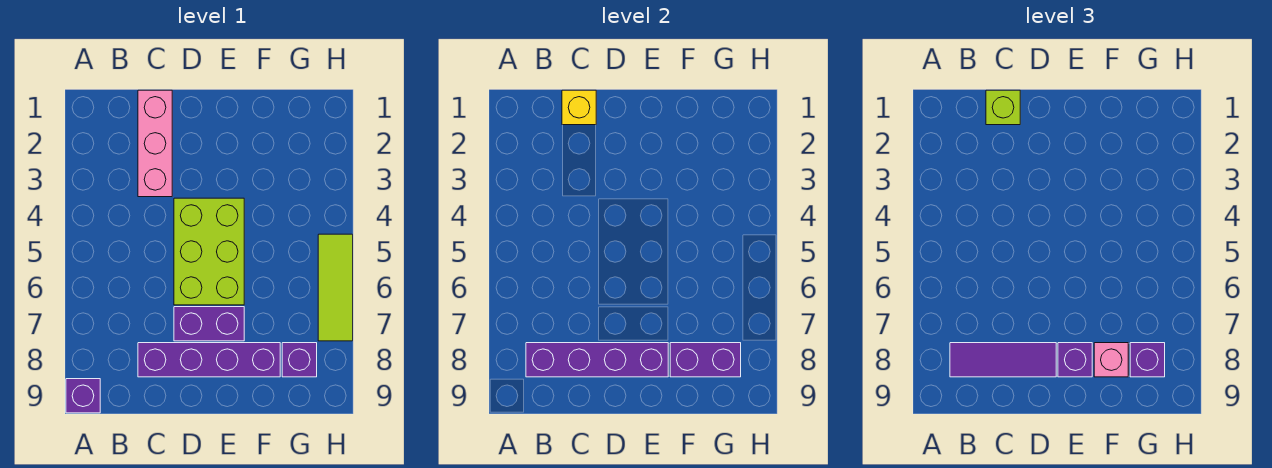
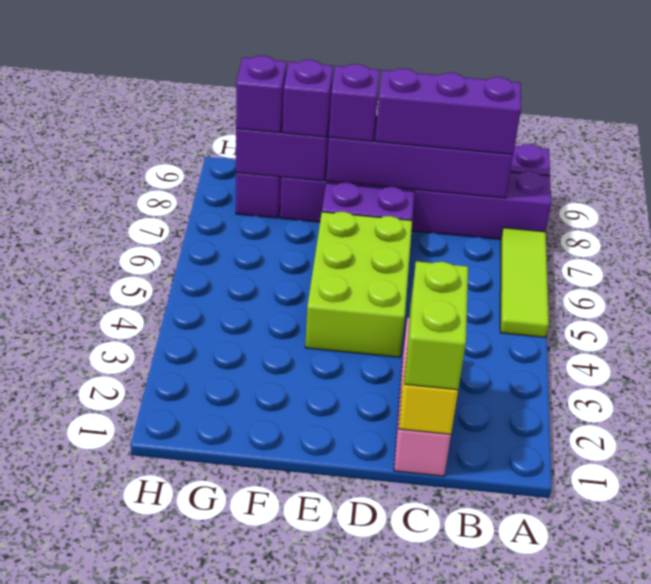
purple 1x3 tile [950,343,1056,377] -> purple 1x3 brick [375,68,521,154]
lime 1x1 brick [986,90,1020,125] -> lime 1x2 brick [405,261,468,390]
purple 1x4 brick [138,343,280,377] -> purple 1x6 brick [280,165,551,239]
pink 1x1 brick [1094,343,1128,377] -> purple 1x1 brick [282,60,333,137]
lime 1x3 tile [318,234,353,341] -> lime 1x3 tile moved to [500,228,549,337]

